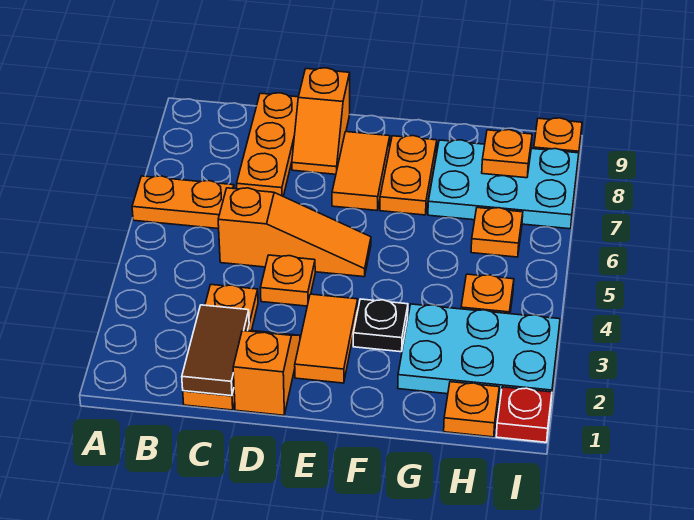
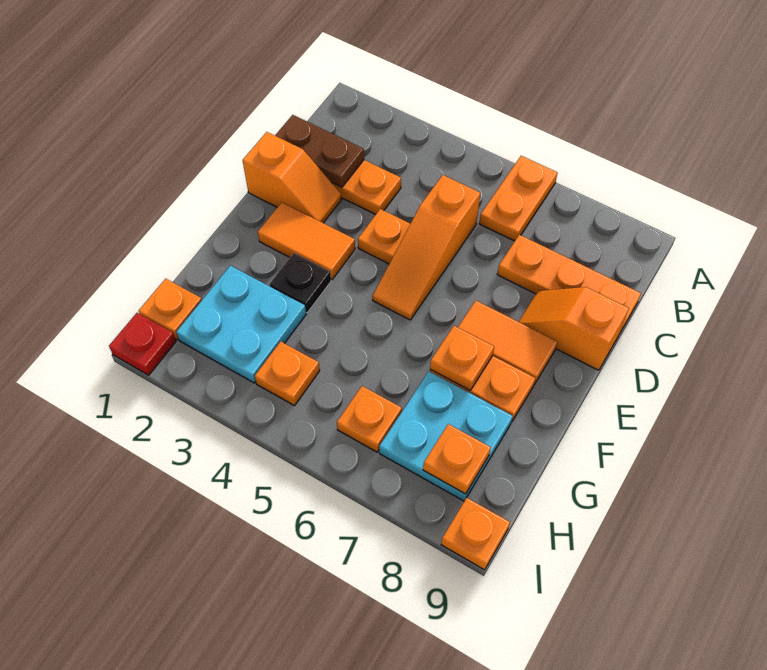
brown 1x2 tile [182,305,249,396] -> brown 1x2 plate [275,115,364,188]
none -> orange 1x1 plate [430,326,494,390]
cyan 2x3 plate [398,304,560,399] -> cyan 2x2 plate [176,266,306,383]
cyan 2x3 plate [428,140,579,229] -> cyan 2x2 plate [379,371,513,501]

